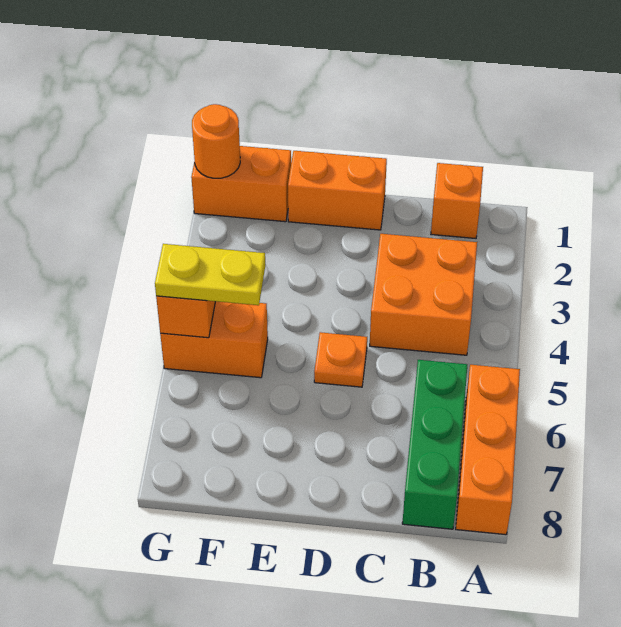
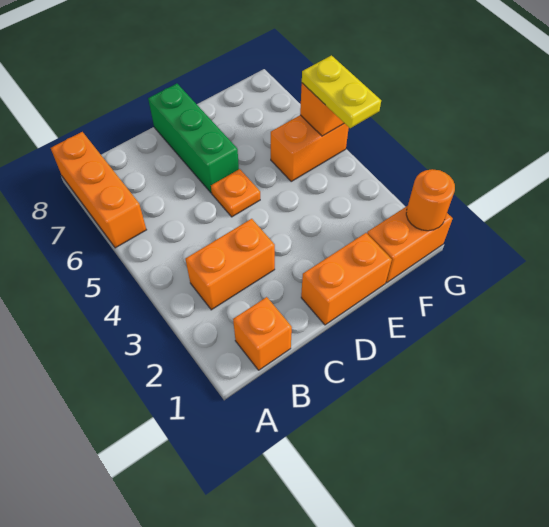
orange 2x2 brick [370,234,477,355] -> orange 1x2 brick [185,219,275,310]
green 1x3 brick [402,360,467,529] -> green 1x3 brick moved to [148,84,239,193]
yellow 1x2 plate [155,244,265,305] -> yellow 1x2 plate turned to [302,55,381,128]

